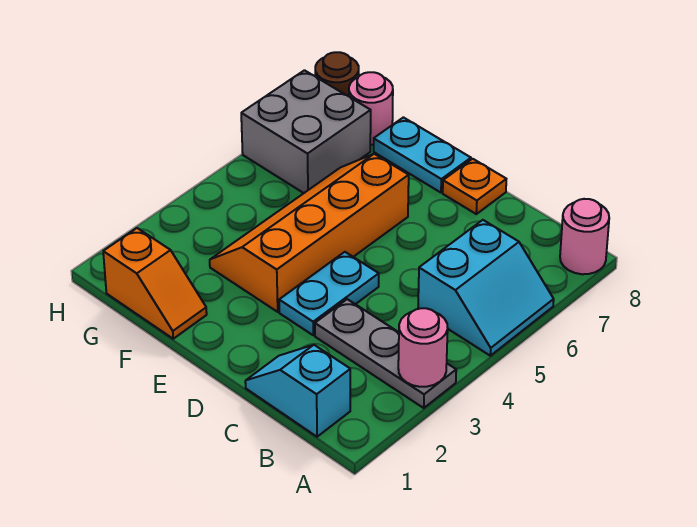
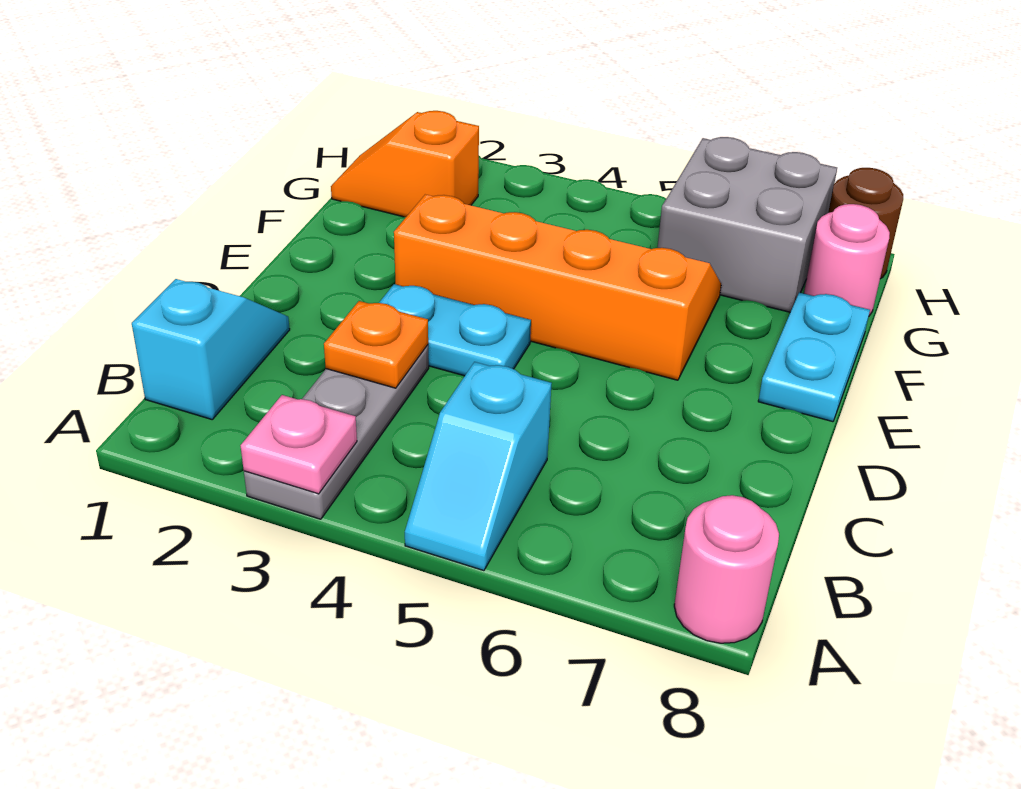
pink 1x1 round brick [398,308,448,387] -> pink 1x1 plate [240,395,357,494]
cyan 2x2 slope [418,220,554,356] -> cyan 1x2 slope [405,362,552,571]
orange 1x1 plate [443,159,506,214] -> orange 1x1 plate moved to [324,301,428,388]
orange 1x2 slope [103,228,207,339] -> orange 1x2 slope turned to [331,111,479,217]

